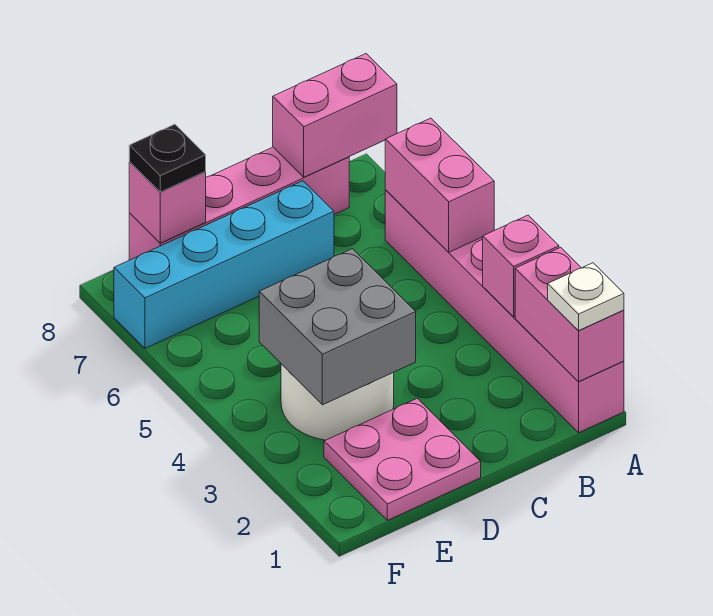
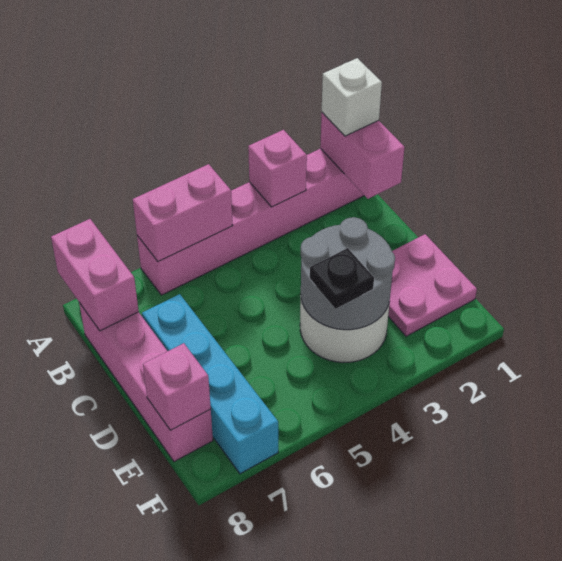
pink 1x2 brick [515,247,624,382] -> pink 1x2 brick turned to [320,113,405,199]
white 1x1 plate [548,263,624,330] -> white 1x1 brick [322,58,382,136]
grey 2x2 brick [259,249,416,405] -> grey 2x2 round brick [301,217,395,330]
black 1x1 plate [129,124,206,192] -> black 1x1 plate moved to [310,248,374,309]

